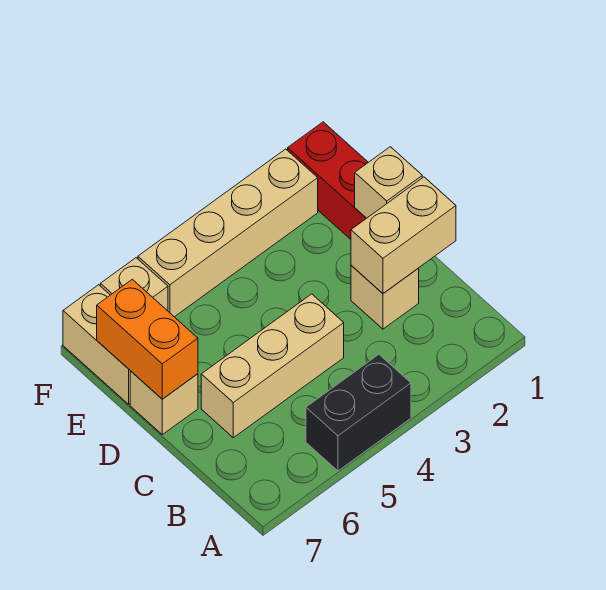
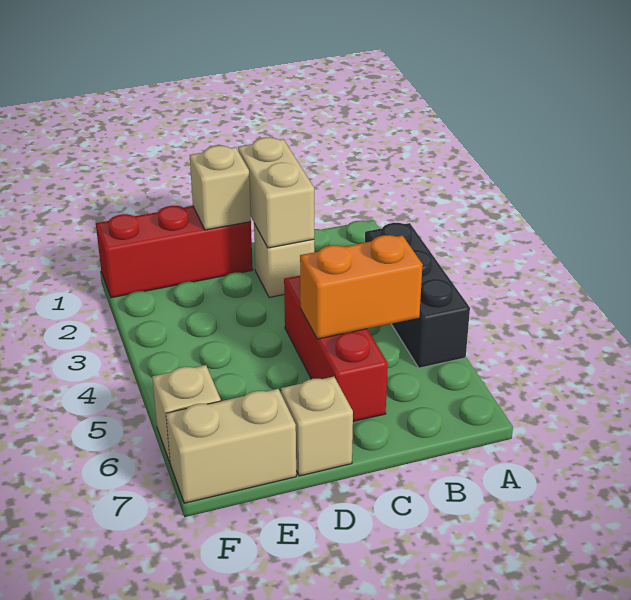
black 1x2 brick [306,355,411,471] -> black 1x3 brick [365,223,470,368]
tan 1x3 brick [201,294,344,438] -> red 1x3 brick [284,276,388,421]
orange 1x2 brick [97,279,198,399] -> orange 1x2 brick moved to [300,235,423,339]
tan 1x4 brick [138,149,318,317] -> none

